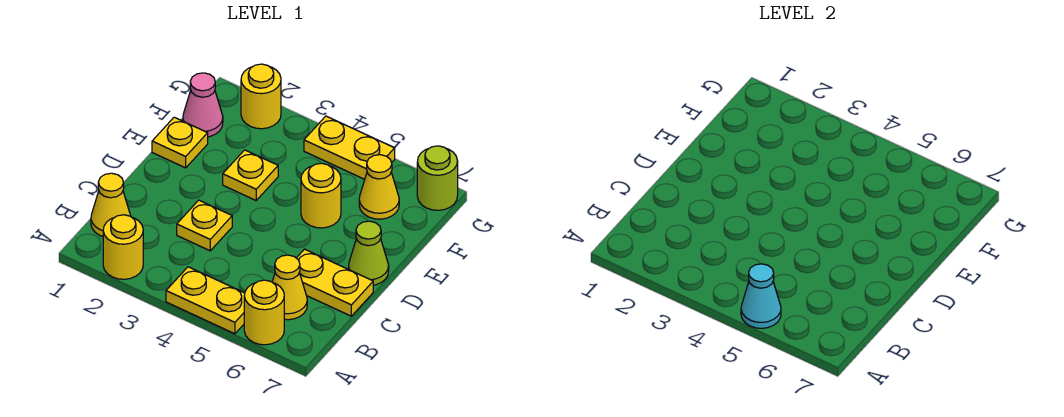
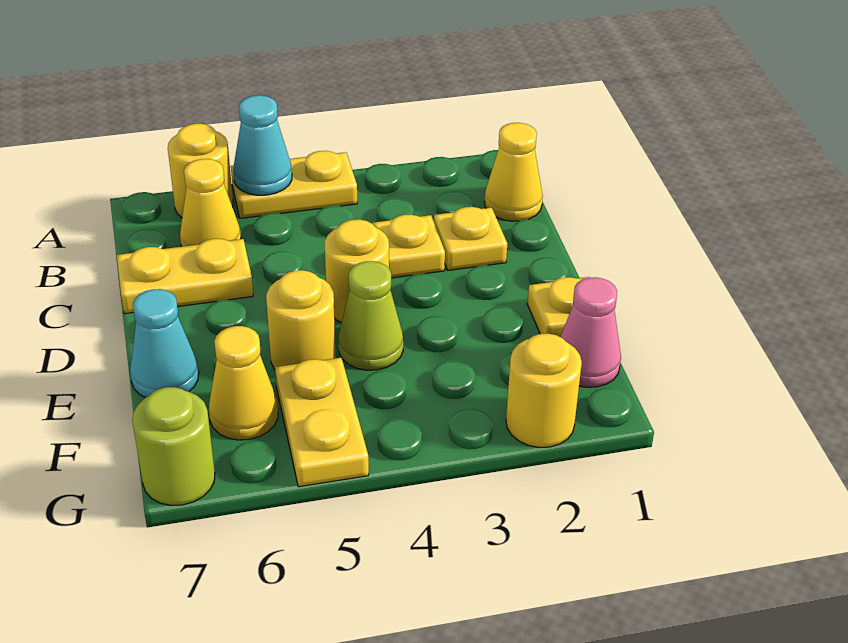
yellow 1x1 round brick [103,215,143,279] -> yellow 1x1 round brick moved to [325,219,389,323]
lime 1x1 cone [349,221,389,285] -> lime 1x1 cone moved to [338,261,403,370]
yellow 1x1 plate [223,150,278,200] -> yellow 1x1 plate moved to [434,207,507,270]
none -> cyan 1x1 cone [130,289,199,398]
yellow 1x2 plate [304,116,395,179] -> yellow 1x2 plate turned to [275,358,369,487]

